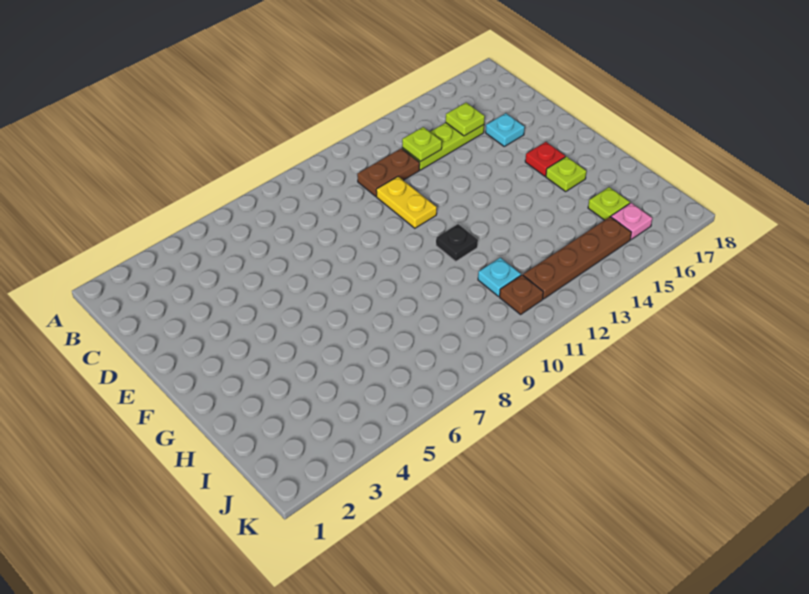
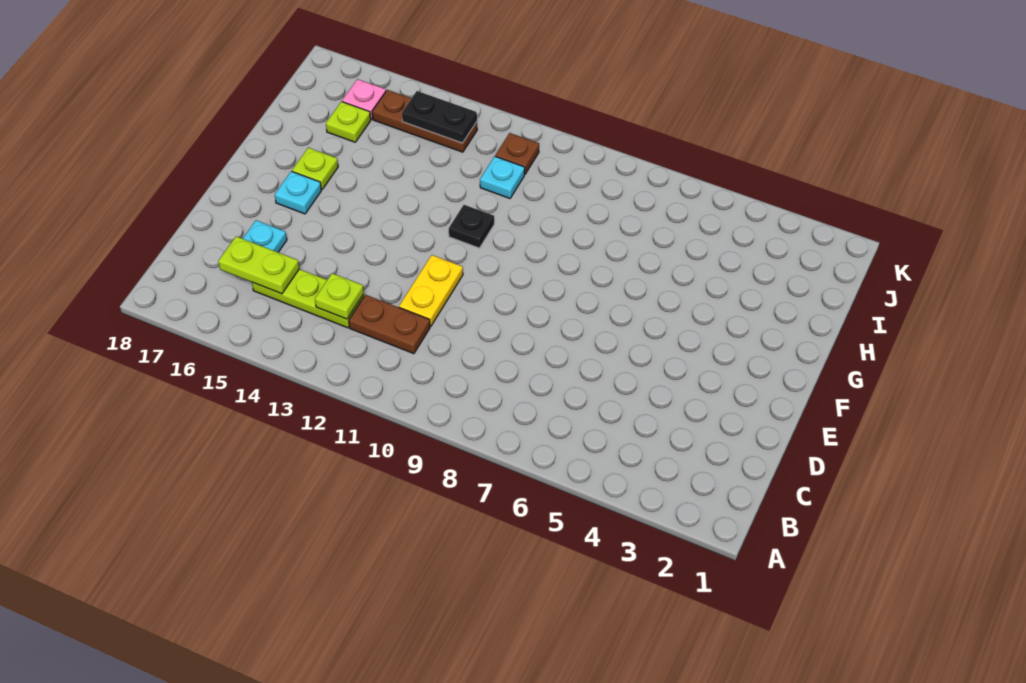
lime 1x1 plate [446,103,485,136] -> lime 1x2 plate [218,236,299,294]
red 1x1 plate [525,142,565,176] -> cyan 1x1 plate [275,171,321,214]
brown 1x4 plate [523,217,631,299] -> brown 1x3 plate [372,90,477,152]
none -> black 1x2 plate [402,91,477,143]

